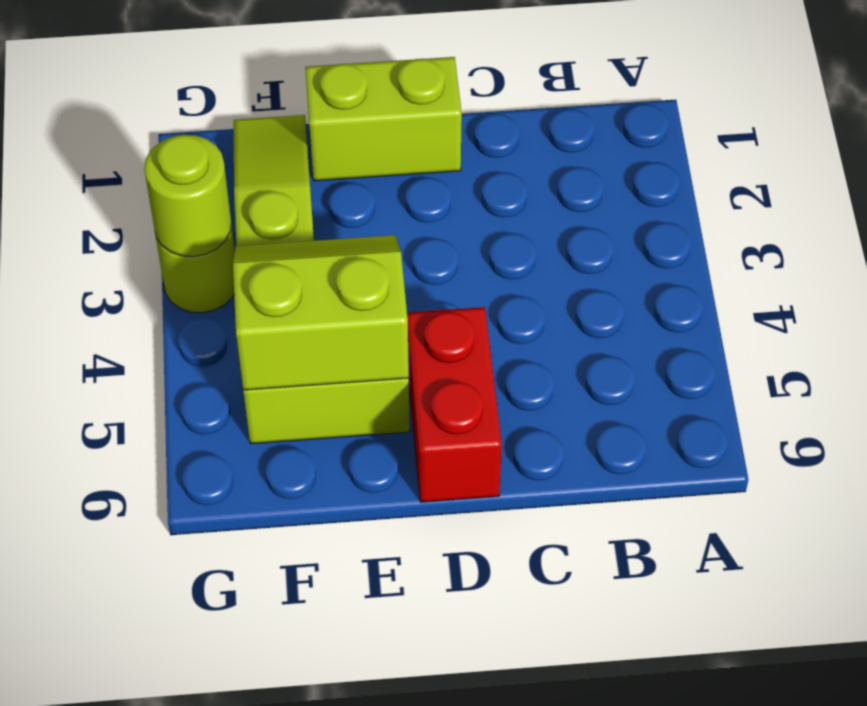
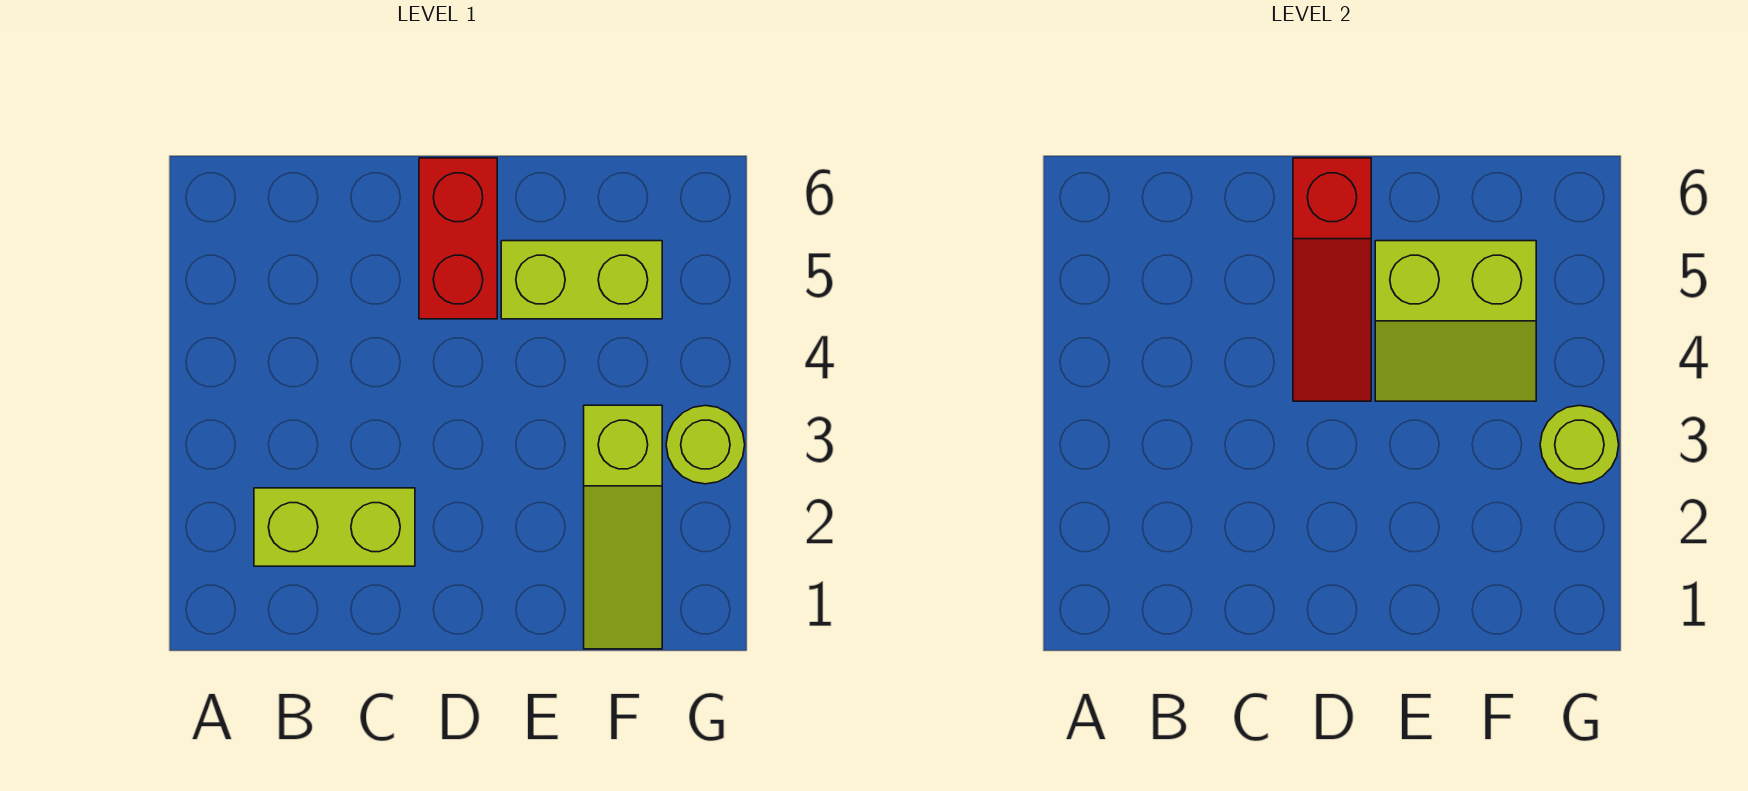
lime 1x2 brick [305,57,462,181] -> lime 1x2 brick moved to [254,488,415,566]
none -> red 1x3 slope [1293,158,1371,401]

